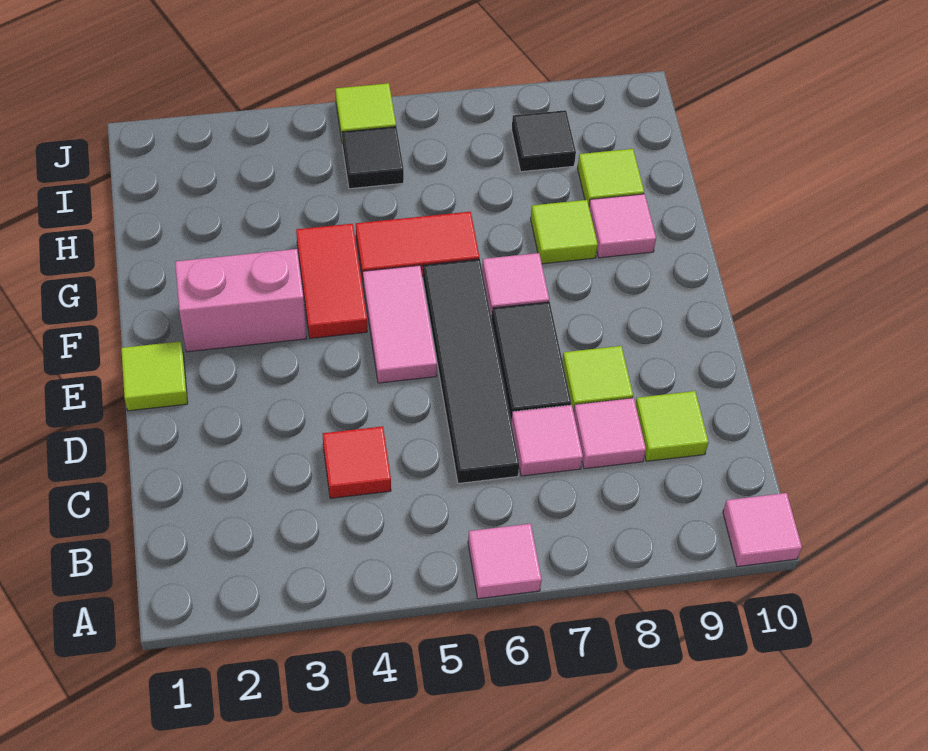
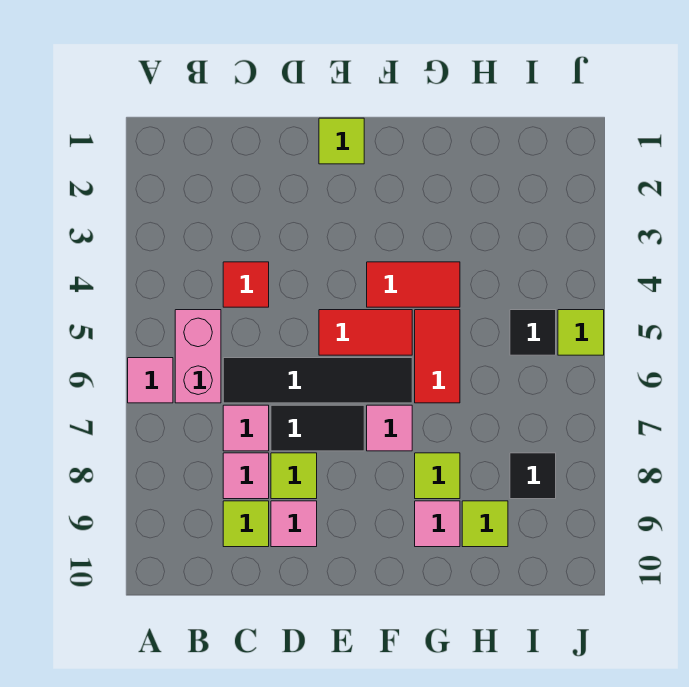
pink 1x1 tile [723,493,802,567] -> pink 1x1 tile moved to [271,501,317,547]
pink 1x2 tile [363,265,437,383] -> red 1x2 tile [319,310,412,355]
pink 1x2 brick [175,249,306,352] -> pink 1x2 brick moved to [175,310,221,403]

